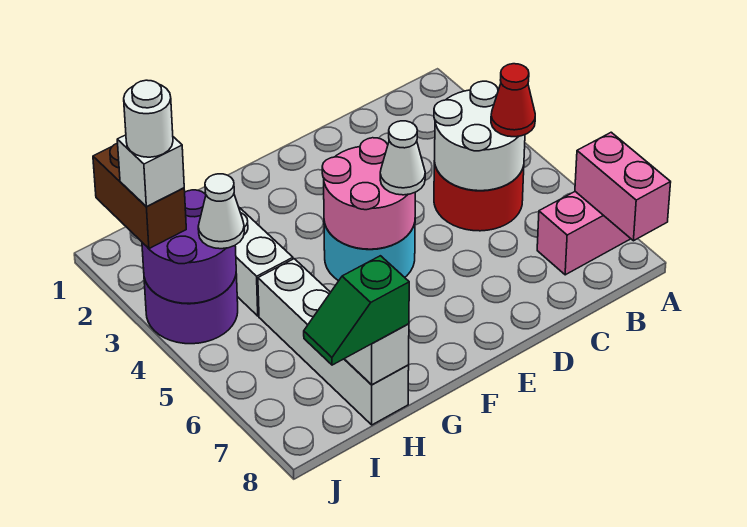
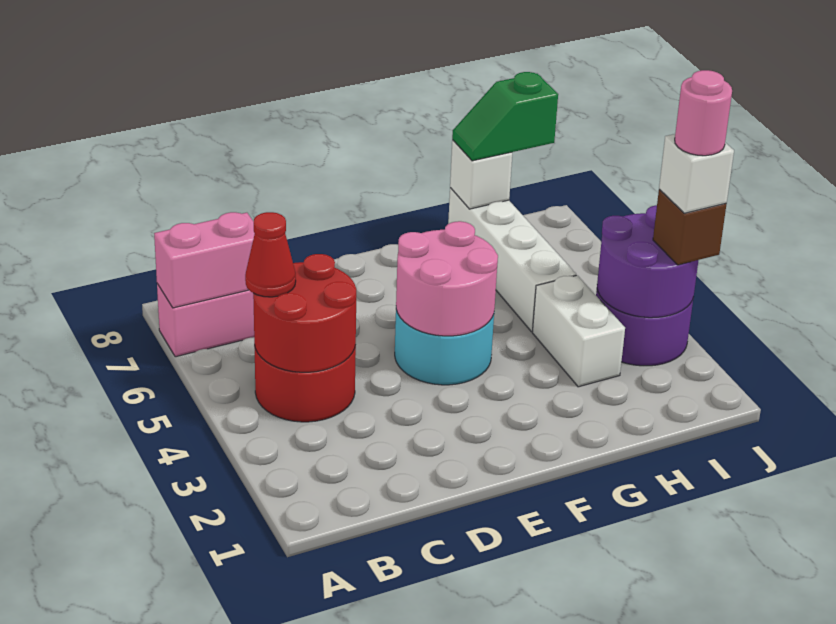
pink 1x2 brick [575,132,671,241] -> pink 1x2 brick turned to [154,212,255,308]
white 2x2 round brick [434,81,525,191] -> red 2x2 round brick [253,254,356,372]
white 1x1 cone [380,121,425,195] -> none
green 1x2 slope [304,256,409,365] -> green 1x2 slope turned to [452,72,558,161]
white 1x1 cone [198,174,244,249] -> none
brown 1x2 brick [93,143,186,249] -> brown 1x1 brick [653,189,726,265]
white 1x1 round brick [124,80,173,157] -> pink 1x1 round brick [675,70,732,156]

